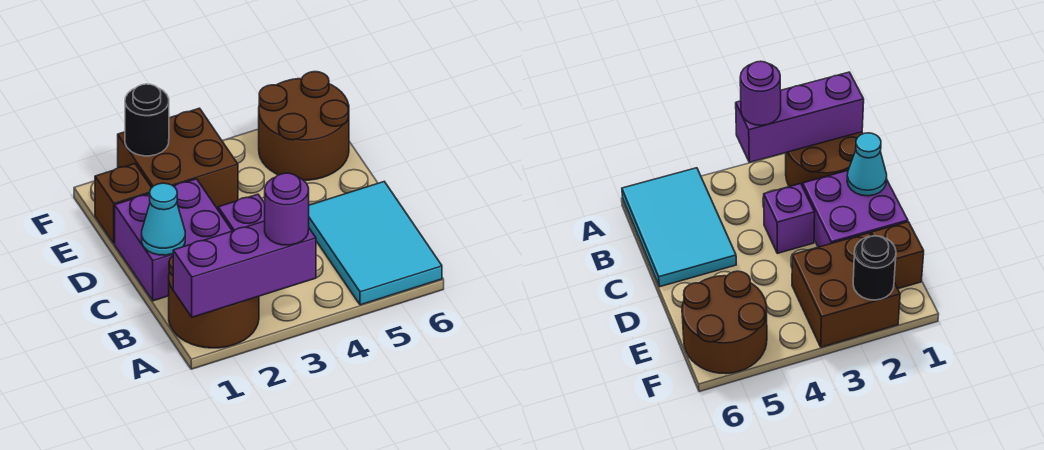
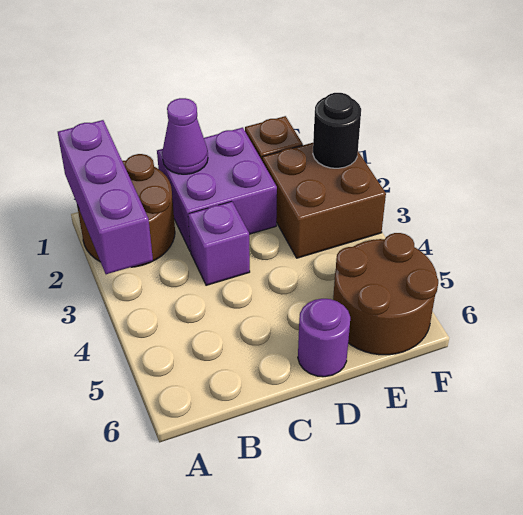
purple 1x1 round brick [265,173,309,245] -> purple 1x1 round brick moved to [298,299,350,377]
cyan 2x3 tile [309,182,442,305] -> none
cyan 1x1 cone [142,183,185,255] -> purple 1x1 cone [162,98,208,174]

